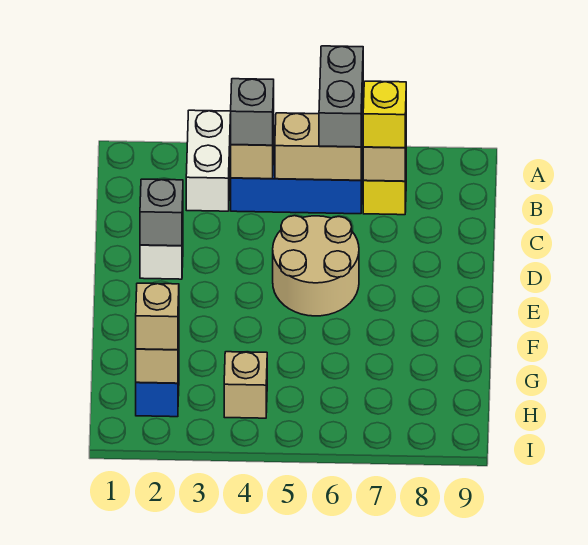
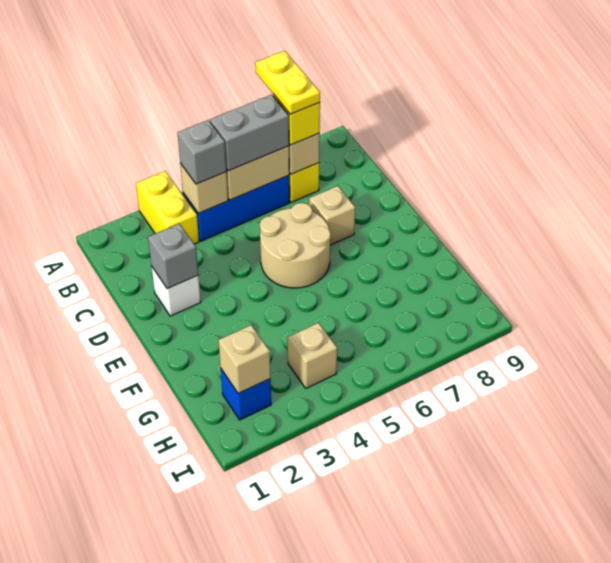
white 1x2 brick [186,110,231,211] -> yellow 1x2 brick [136,171,199,244]
grey 1x2 brick [319,46,363,147] -> grey 1x2 brick turned to [210,95,289,171]
none -> yellow 1x2 plate [255,51,320,114]
tan 1x1 brick [136,283,179,350] -> tan 1x1 brick moved to [309,186,355,245]

